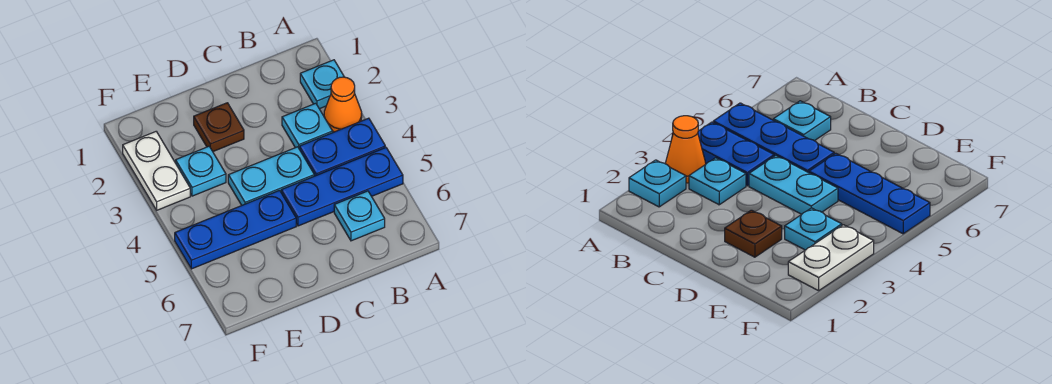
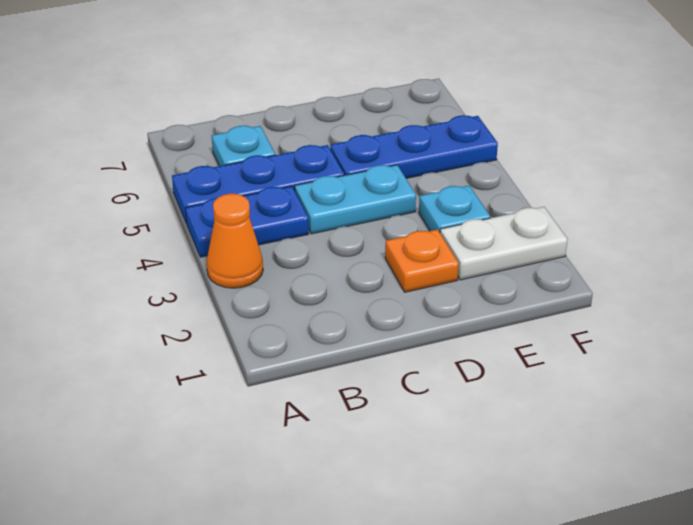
cyan 1x1 plate [300,60,344,109] -> none
cyan 1x1 plate [282,103,333,149] -> none
brown 1x1 plate [194,103,244,151] -> orange 1x1 plate [385,230,459,292]
white 1x2 plate [123,132,190,210] -> white 1x2 plate turned to [440,207,567,280]

